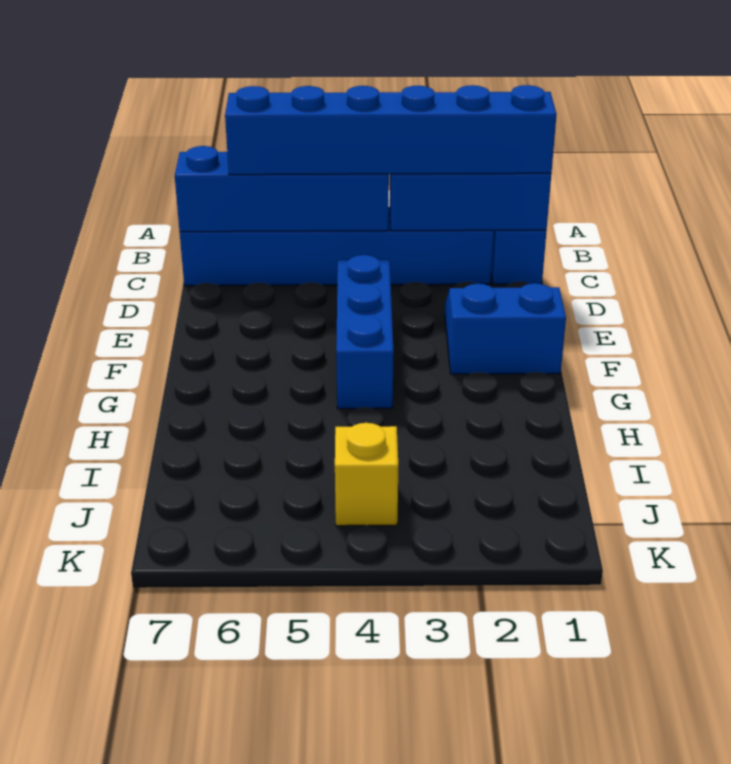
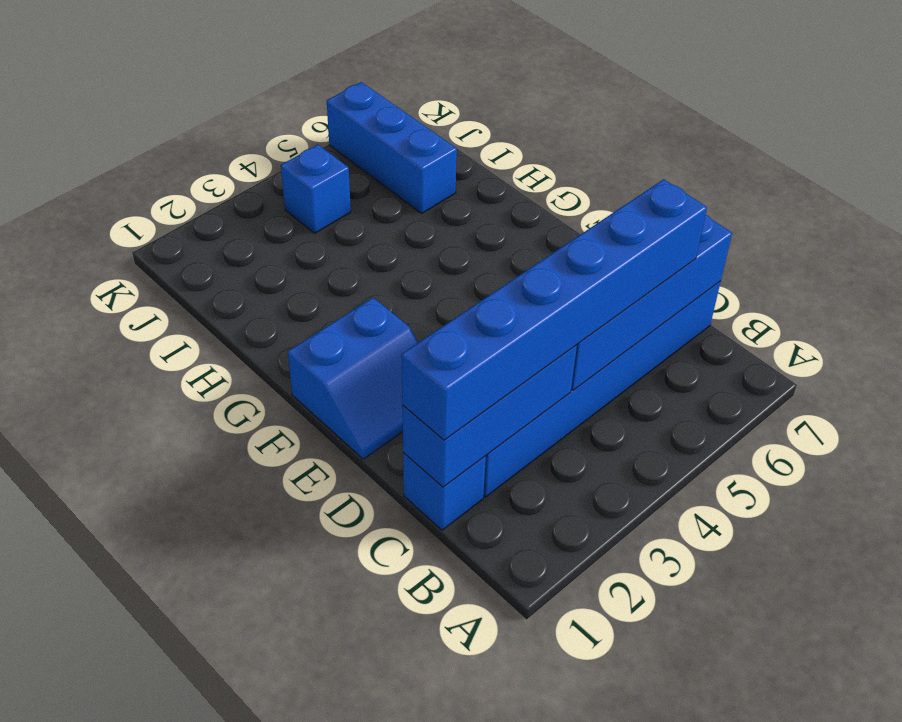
blue 1x3 brick [336,255,394,409] -> blue 1x3 brick moved to [327,82,457,213]
yellow 1x1 brick [335,423,398,526] -> blue 1x1 brick [281,145,351,233]

